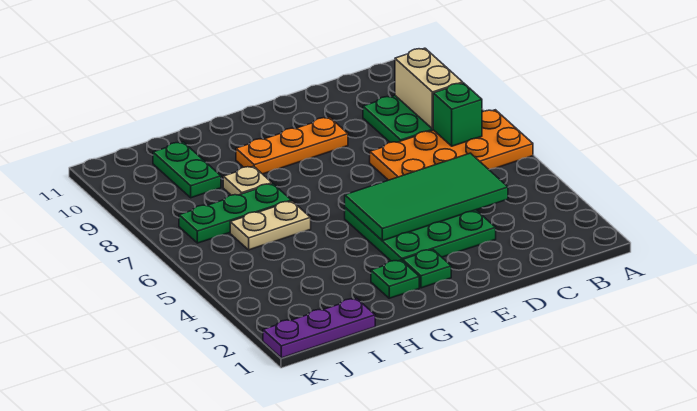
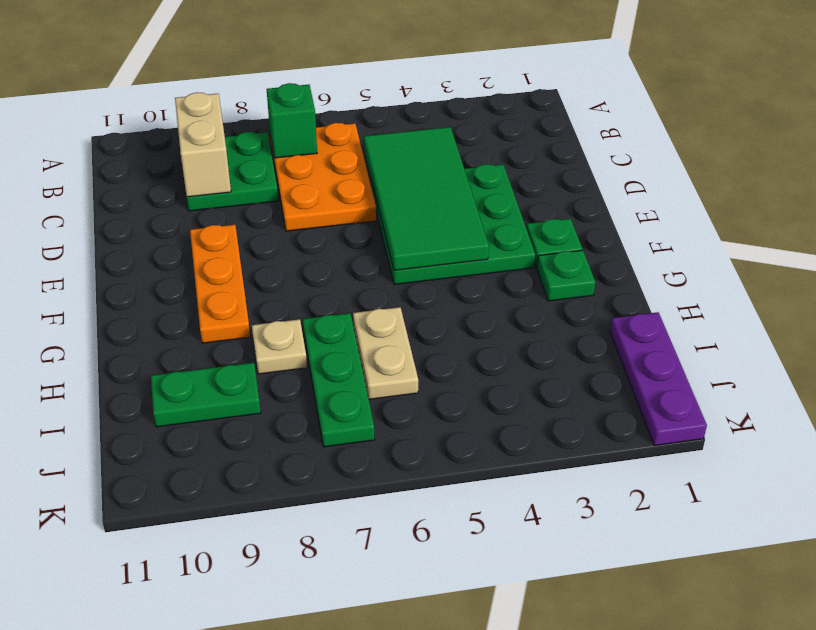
orange 2x4 plate [370,110,533,180] -> orange 2x3 plate [270,123,376,231]
tan 1x2 brick [395,48,463,129] -> tan 1x2 brick turned to [175,92,231,197]

